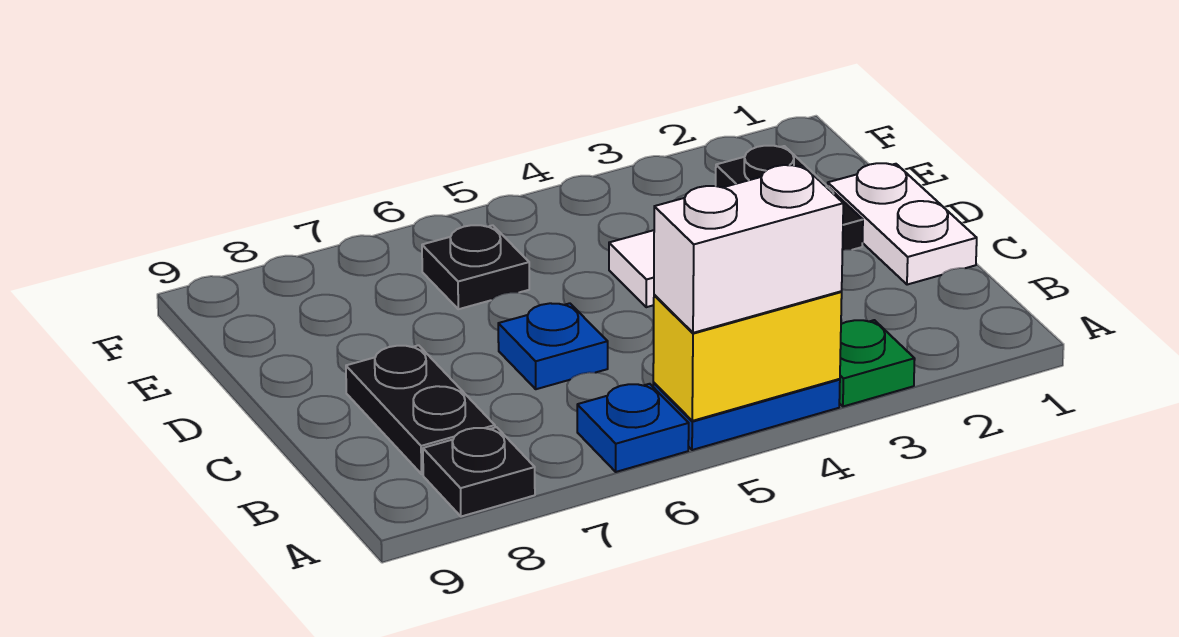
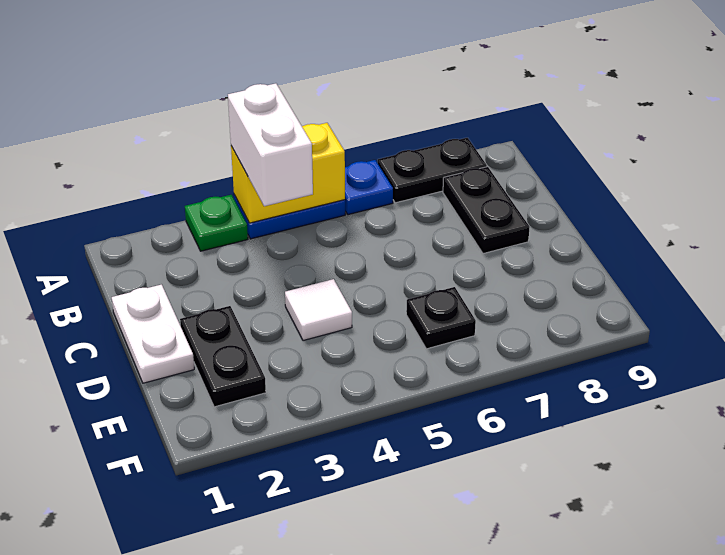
white 1x2 brick [654,165,843,333] -> white 1x2 brick turned to [228,83,313,206]
black 1x1 plate [423,427,535,517] -> black 1x2 plate [378,138,487,203]
blue 1x1 plate [498,303,608,389] -> none

